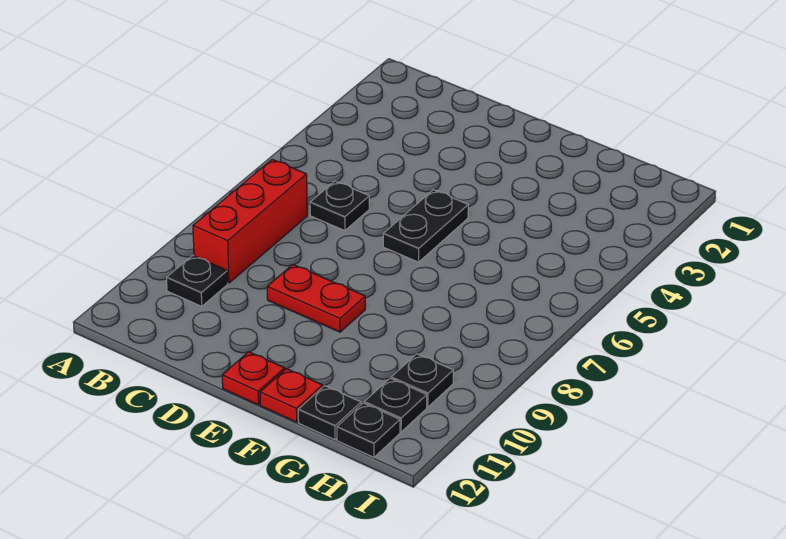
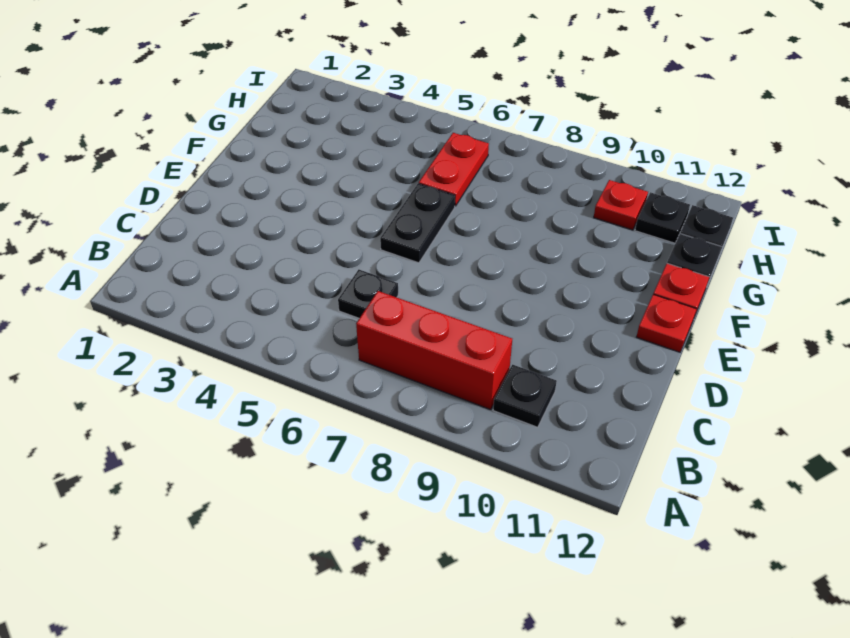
red 1x2 plate [267,265,365,332] -> red 1x2 plate moved to [419,133,489,206]
black 1x2 plate [383,190,468,262] -> black 1x2 plate turned to [380,184,455,263]
black 1x1 plate [391,354,453,407] -> red 1x1 plate [594,180,648,230]

